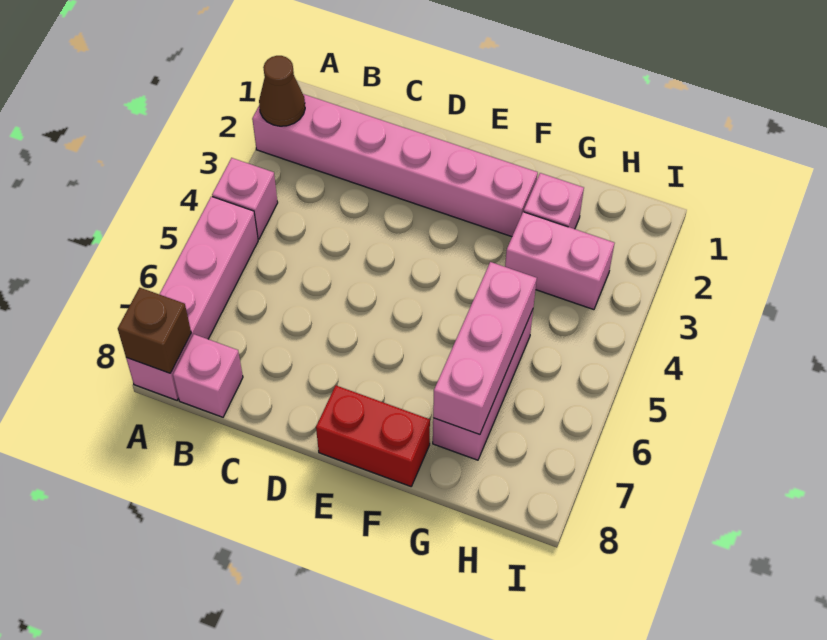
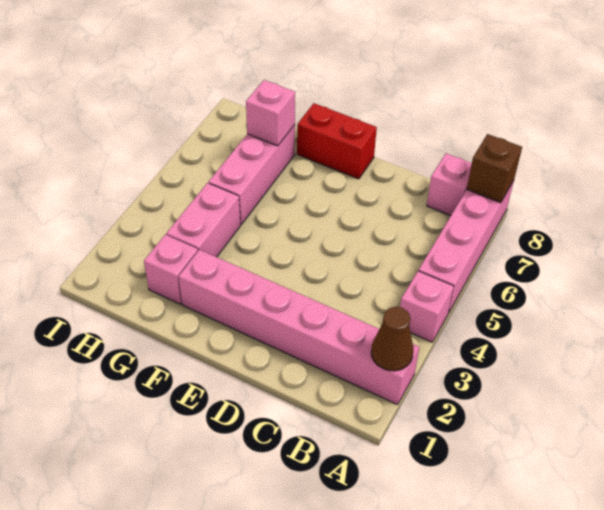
pink 1x2 brick [505,212,614,310] -> pink 1x2 brick turned to [166,183,241,257]
pink 1x3 brick [433,262,537,435] -> pink 1x1 brick [246,80,295,146]

